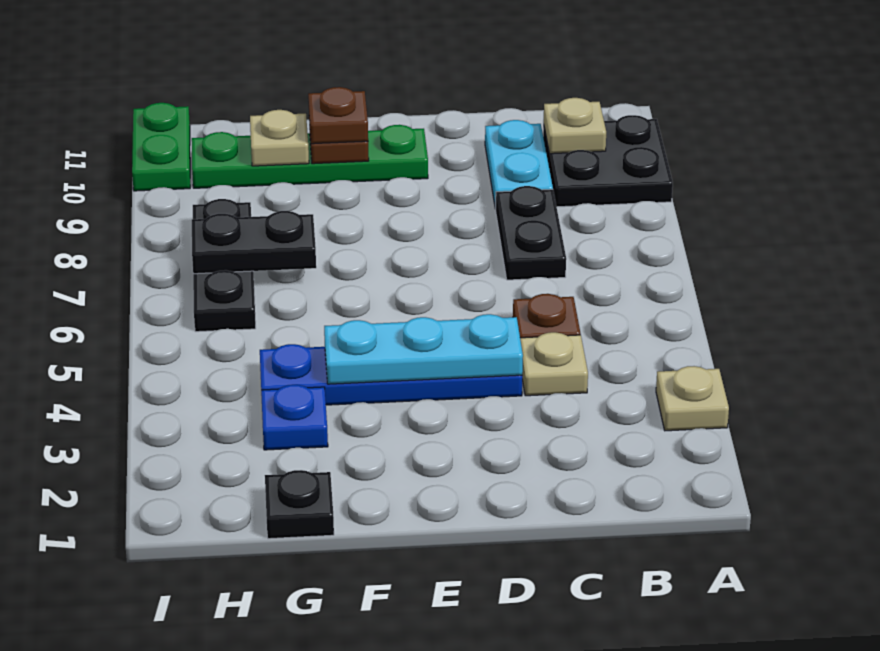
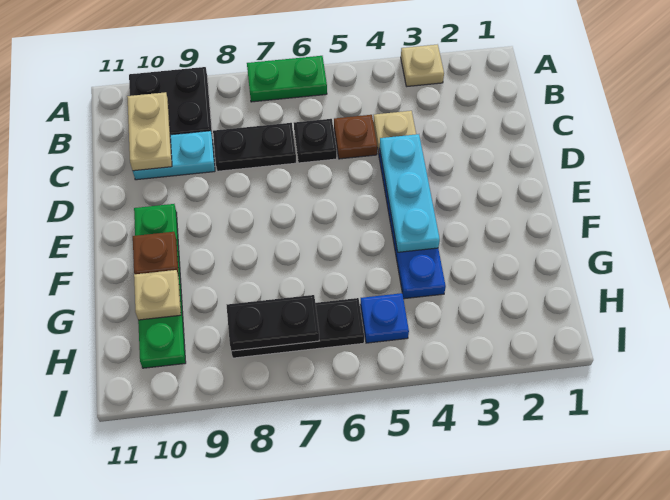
tan 1x1 plate [544,98,606,154] -> tan 1x2 plate [127,92,172,171]
brown 1x1 plate [308,87,368,144] -> none
black 1x1 plate [265,470,334,539] -> black 1x1 plate moved to [294,119,337,163]
blue 1x1 plate [261,385,328,450] -> blue 1x1 plate moved to [360,293,409,343]
black 1x2 plate [192,211,316,274] -> black 1x2 plate turned to [227,295,319,351]
green 1x2 plate [132,103,190,191] -> green 1x2 plate moved to [247,56,327,102]

